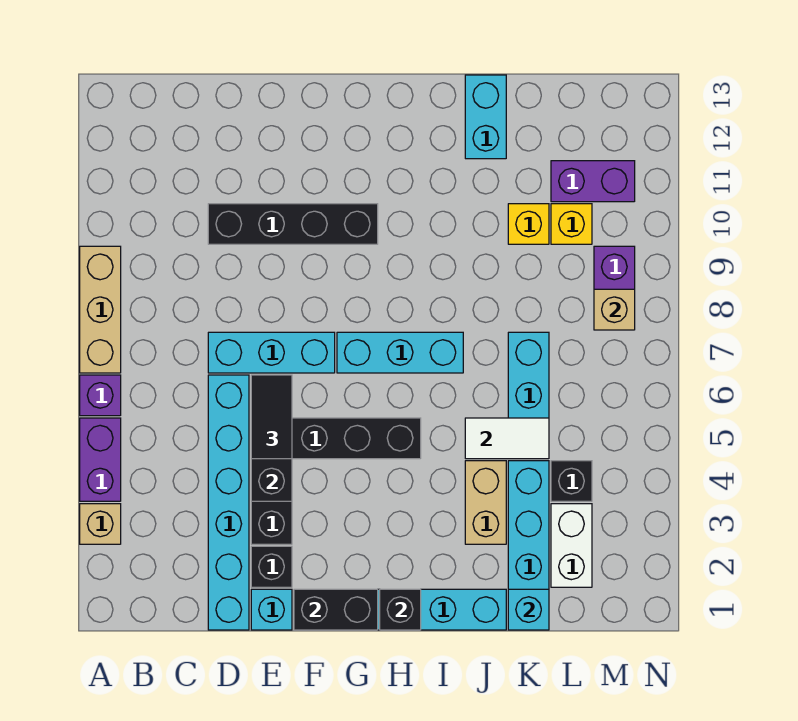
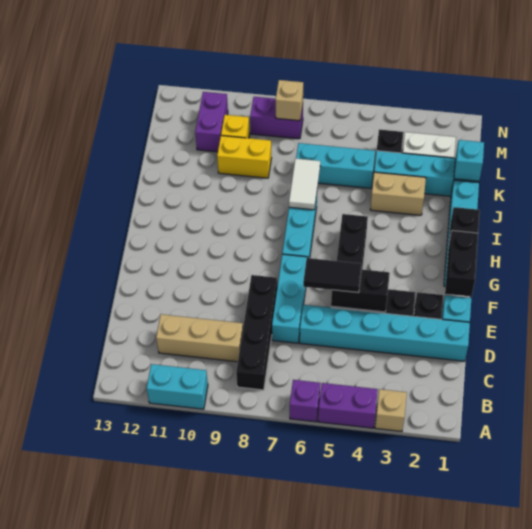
tan 1x3 brick [80,246,121,373] -> tan 1x3 brick moved to [156,314,243,362]
black 1x4 brick [208,204,378,244] -> black 1x4 brick moved to [236,275,278,390]
white 1x2 tile [465,418,549,459] -> white 1x2 tile moved to [289,158,320,210]
cyan 1x2 brick [465,75,506,159] -> cyan 1x2 brick moved to [147,364,208,409]
yellow 1x1 brick [508,204,549,244] -> yellow 1x2 brick [217,136,271,178]

